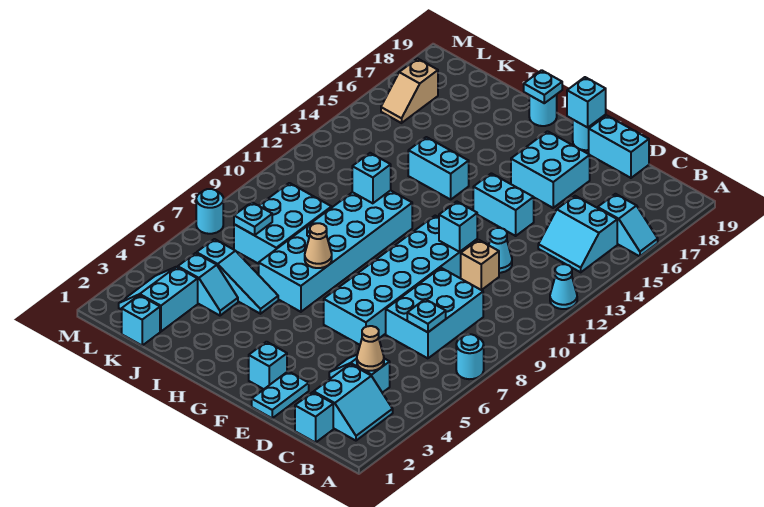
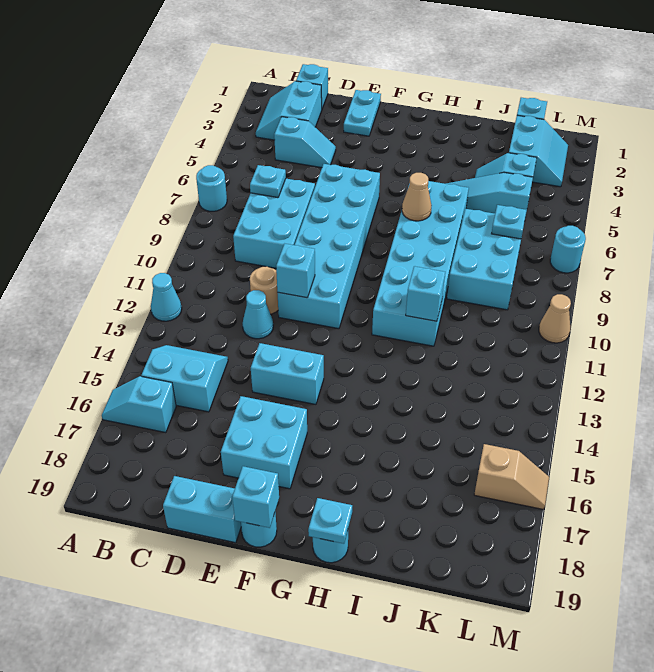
tan 1x1 cone [357,326,384,371] -> tan 1x1 cone moved to [539,294,571,343]
tan 1x1 brick [461,240,499,290] -> tan 1x1 round brick [250,267,278,314]
cyan 1x1 brick [249,342,287,389] -> none
cyan 1x2 brick [408,137,469,200] -> none
tan 1x2 slope [381,59,438,123] -> tan 1x2 slope turned to [474,444,549,510]

